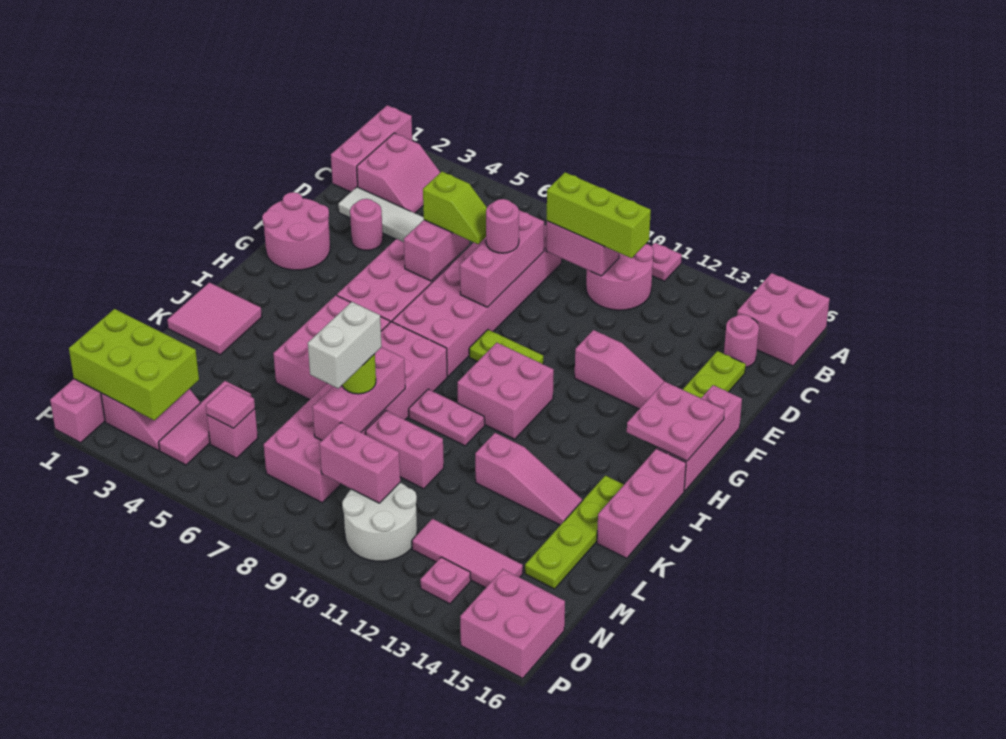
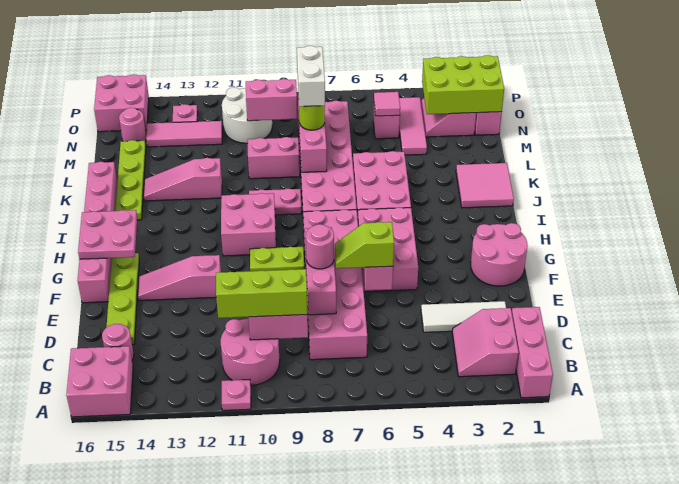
pink 1x1 round brick [350,199,383,250] -> pink 1x1 round brick moved to [119,108,146,142]

